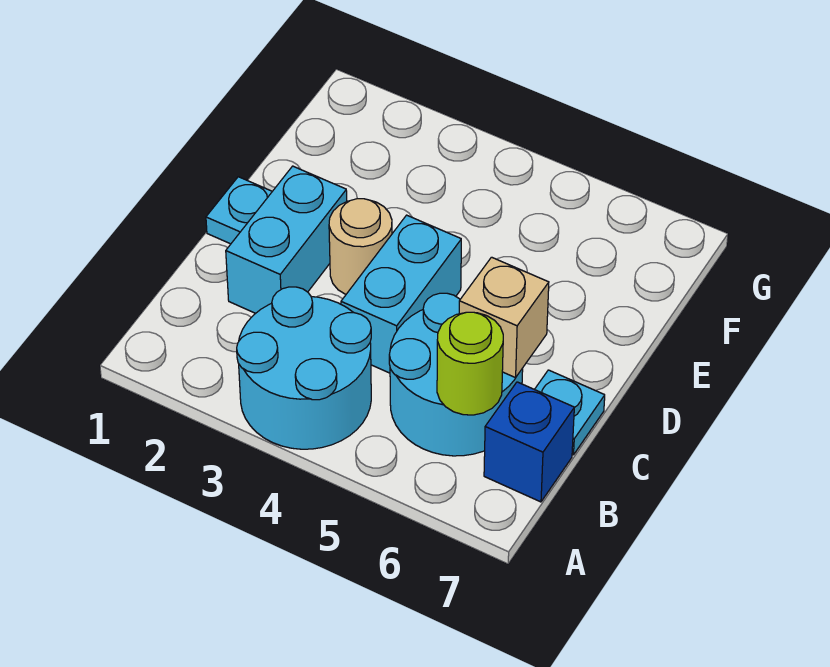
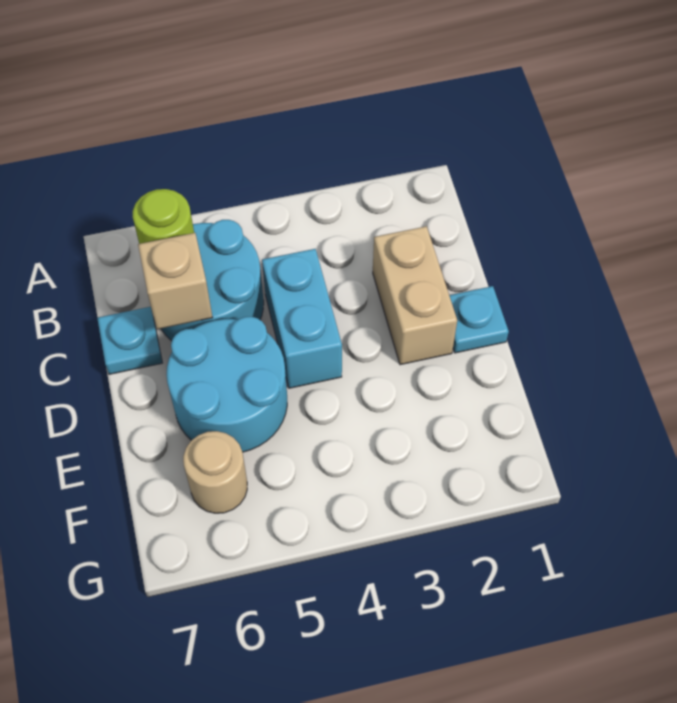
cyan 2x2 round brick [237,287,371,449] -> cyan 2x2 round brick moved to [166,317,287,452]
blue 1x1 brick [484,382,574,502] -> none
cyan 1x2 brick [226,166,347,313] -> tan 1x2 brick [373,226,457,365]
tan 1x1 round brick [329,199,392,294] -> tan 1x1 round brick moved to [183,431,247,513]

